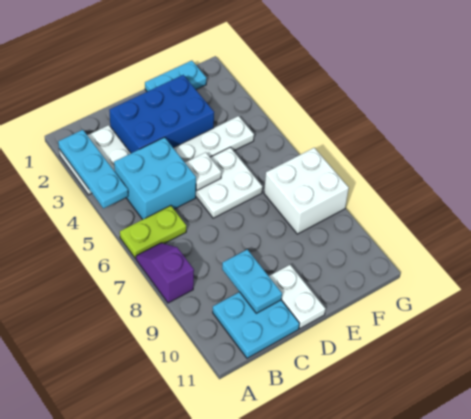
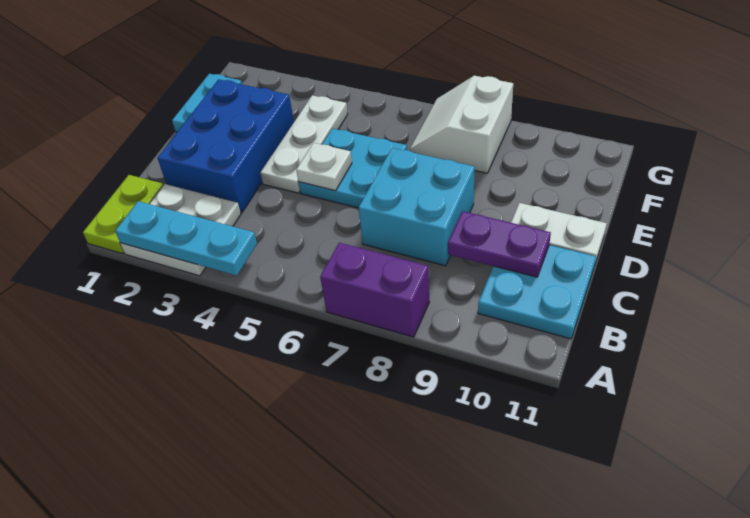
lime 1x2 plate [120,206,186,258] -> lime 1x2 plate moved to [83,175,164,254]
purple 1x2 slope [136,243,194,303] -> purple 1x2 brick [320,243,429,337]
cyan 2x2 brick [114,137,196,220] -> cyan 2x2 brick moved to [359,148,475,266]
cyan 1x2 plate [222,249,282,313] -> purple 1x2 plate [448,211,551,277]
white 2x2 plate [196,147,263,218] -> cyan 2x2 plate [299,128,407,208]
white 2x2 brick [264,148,349,234] -> white 2x2 slope [410,76,513,173]

